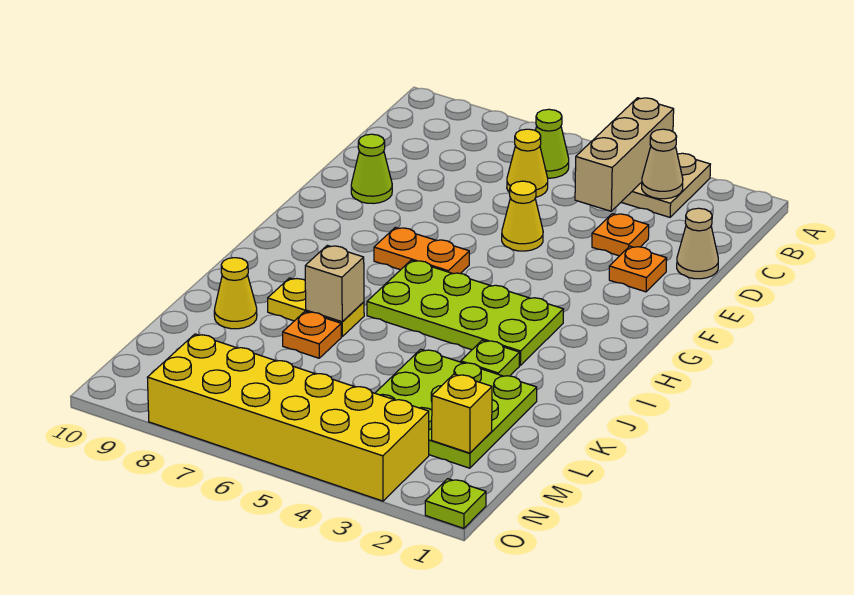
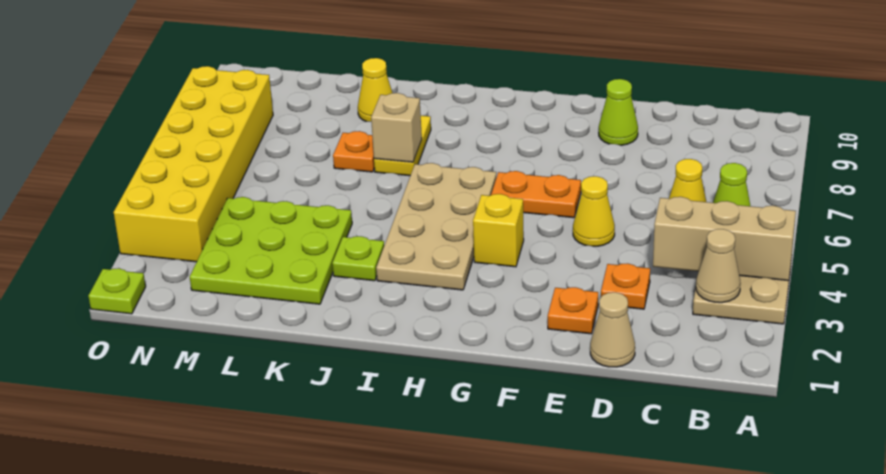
orange 1x2 plate [374,227,469,274] -> orange 1x2 plate turned to [491,171,581,218]
lime 2x4 plate [367,260,564,365] -> tan 2x4 plate [376,163,496,290]
yellow 1x1 brick [432,374,492,453] -> yellow 1x1 brick moved to [473,194,524,267]

